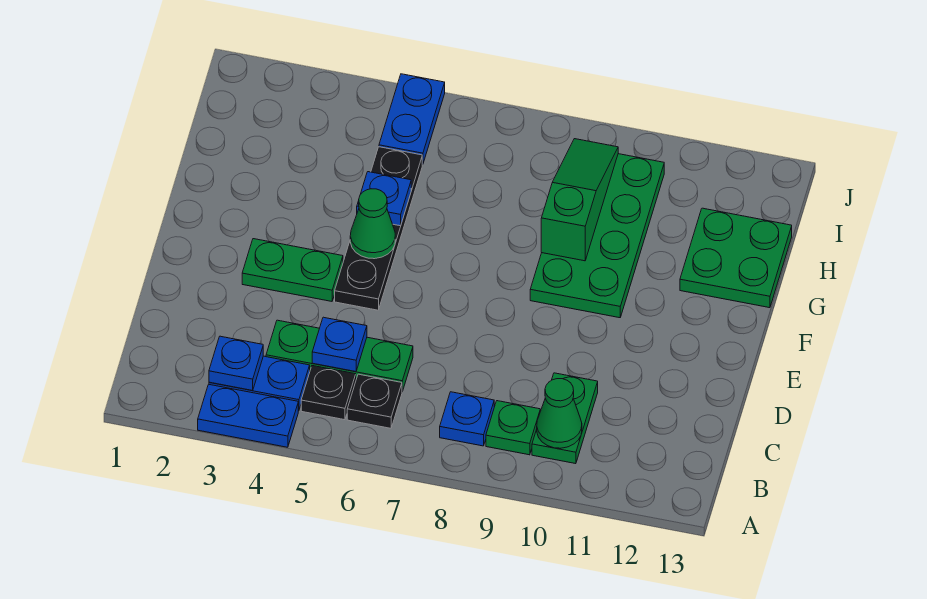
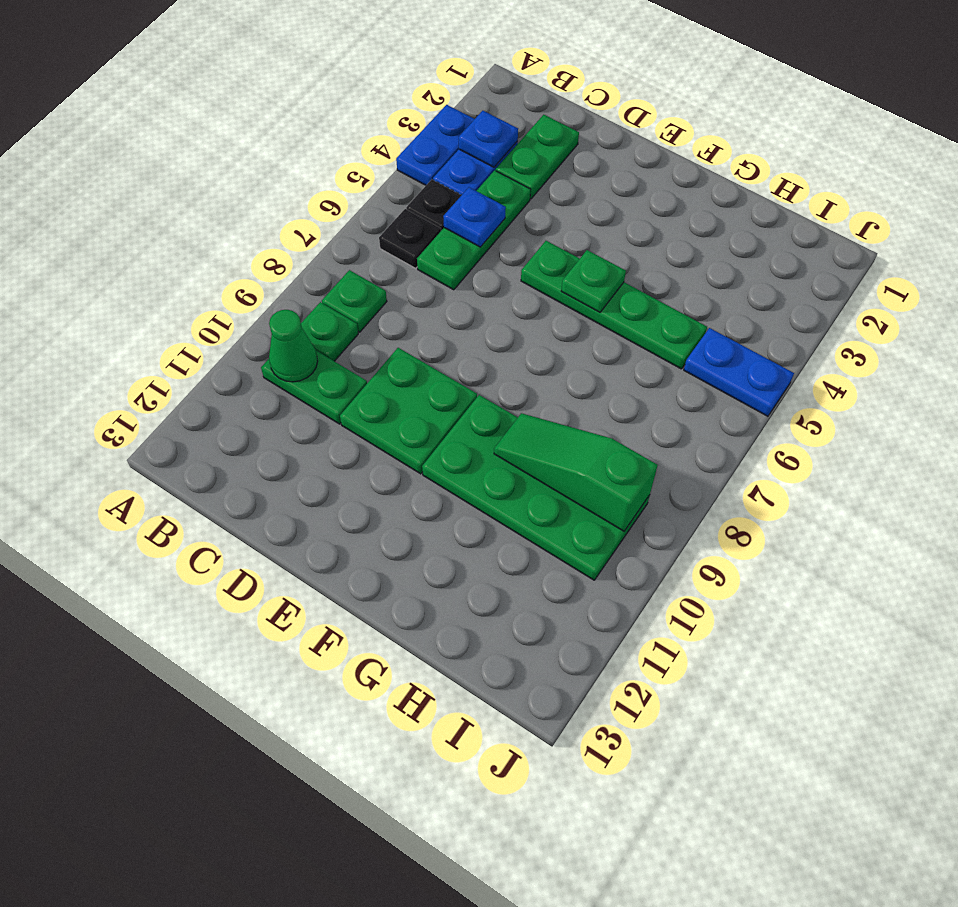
blue 1x1 plate [440,392,494,446] -> green 1x1 plate [322,270,387,332]
green 1x2 plate [242,239,343,301] -> green 1x2 plate moved to [496,115,579,199]
black 1x4 plate [335,147,422,310] -> green 1x4 plate [521,241,707,369]
green 1x1 cone [350,189,395,259] -> green 1x1 plate [561,250,626,312]
blue 1x1 plate [357,172,411,226] -> none
green 1x3 slope [541,139,618,261] -> green 1x3 slope turned to [494,413,657,531]
green 2x2 plate [680,208,792,308] -> green 2x2 plate moved to [340,348,477,474]

